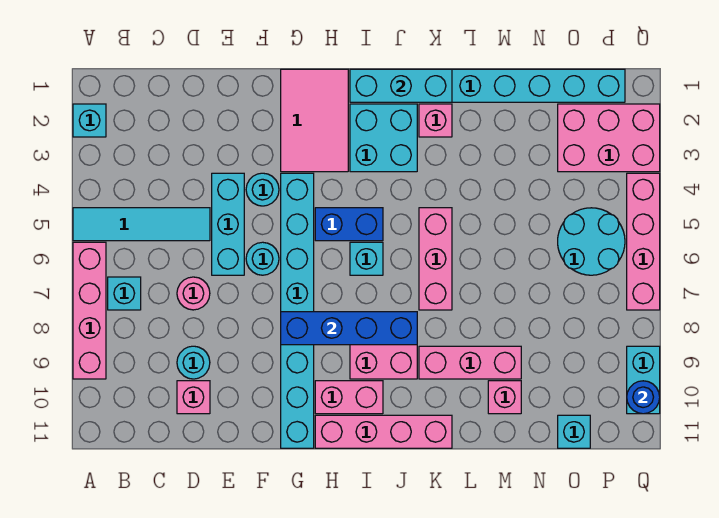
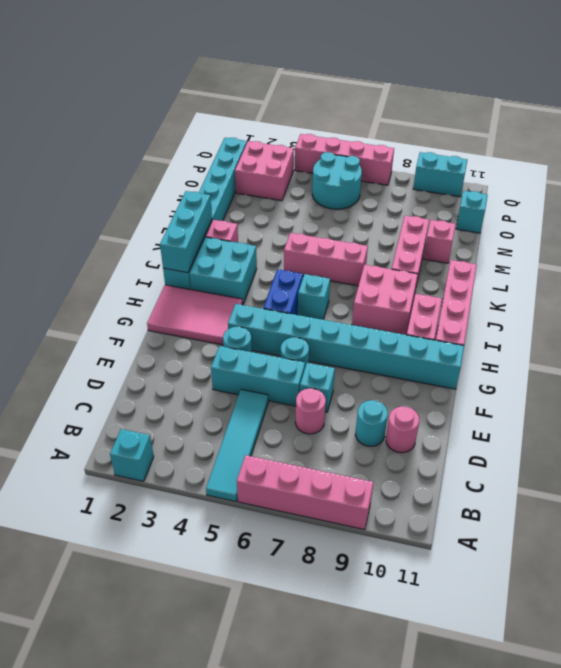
cyan 1x1 brick [108,277,141,310] -> cyan 1x1 brick moved to [300,363,335,412]
pink 1x1 brick [177,381,210,414] -> pink 1x1 round brick [386,406,419,453]
blue 1x4 brick [281,312,417,345] -> none
pink 2x3 brick [558,104,660,172] -> pink 2x2 brick [235,141,294,201]
blue 1x1 round brick [627,381,660,414] -> none

